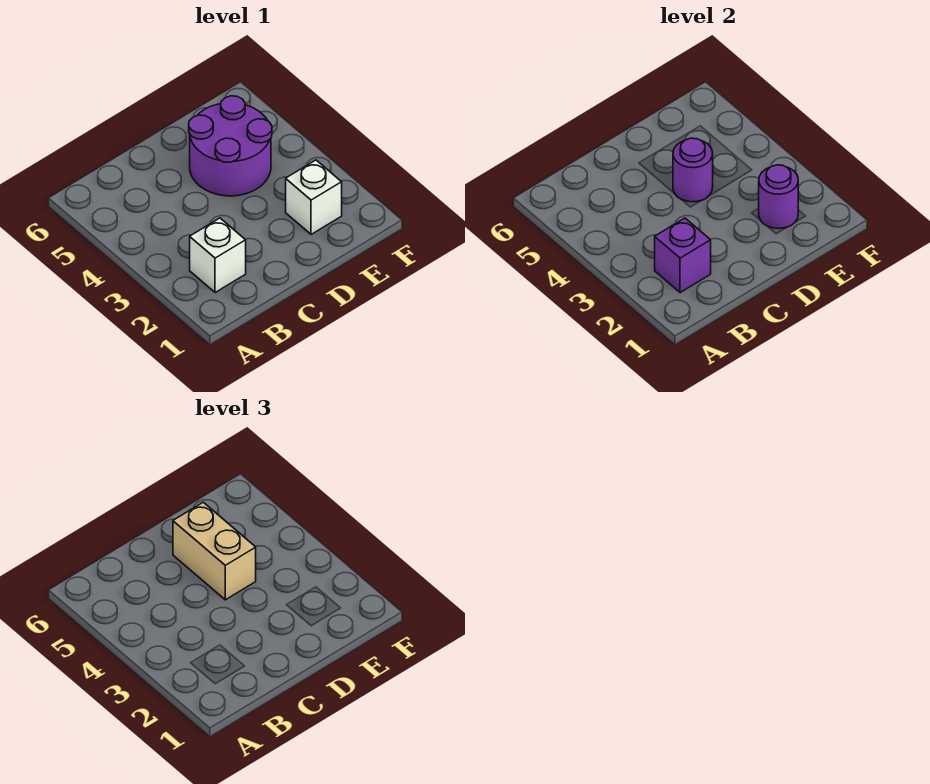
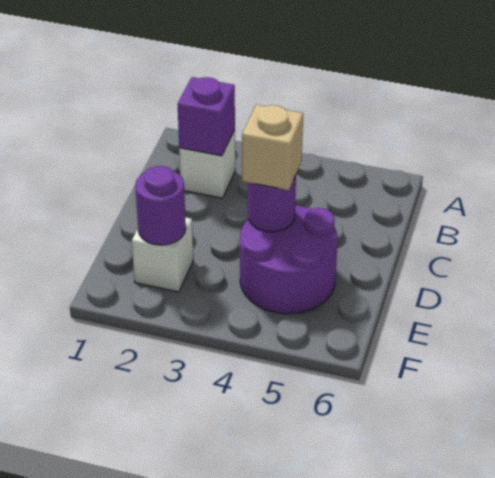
tan 1x2 brick [173,502,256,600] -> tan 1x1 brick [242,105,303,190]

